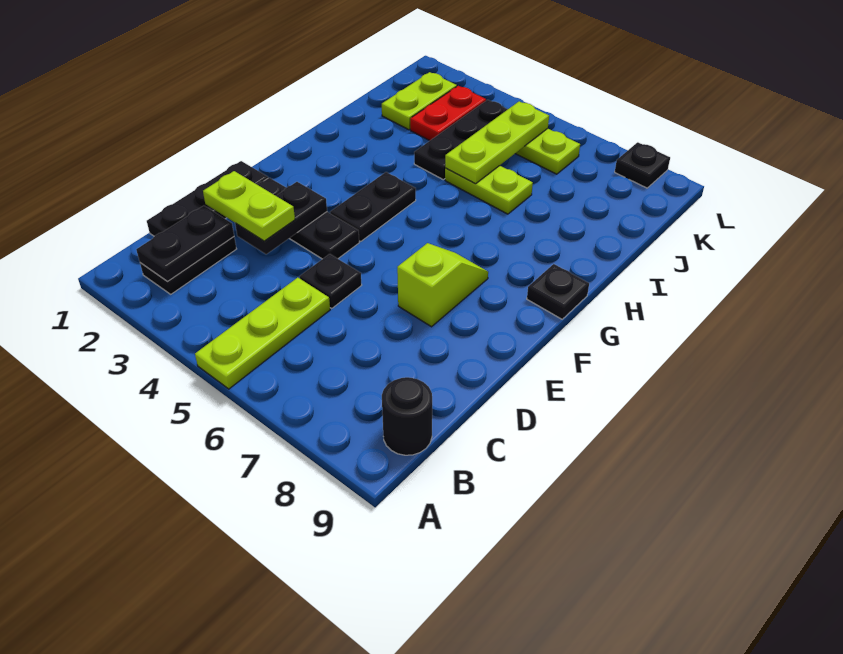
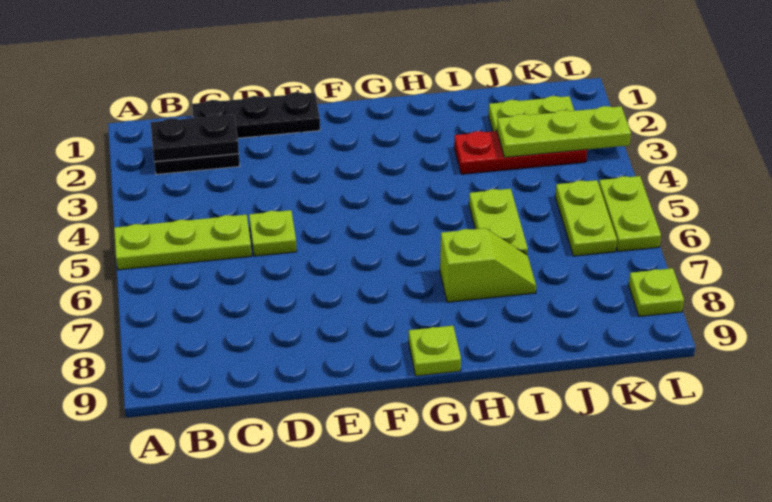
black 1x1 round brick [382,377,432,455] -> none
lime 1x2 plate [203,171,295,241] -> lime 1x2 plate moved to [599,176,661,252]
black 1x2 plate [235,182,327,254] -> none
black 1x1 plate [299,254,362,308] -> lime 1x1 plate [249,210,297,256]
black 1x3 plate [257,178,359,259] -> none
lime 1x2 slope [397,243,488,327] -> lime 1x2 slope moved to [440,228,536,302]
black 1x2 plate [330,172,416,241] -> none
black 1x1 plate [527,264,589,319] -> lime 1x1 plate [409,326,461,376]
black 1x3 plate [414,100,508,180] -> none
lime 1x3 plate [445,101,549,184] -> lime 1x3 plate moved to [497,106,631,157]
red 1x2 plate [410,86,486,141] -> red 1x3 plate [454,131,587,174]
black 1x1 plate [615,142,670,188] -> lime 1x1 plate [629,268,684,317]

